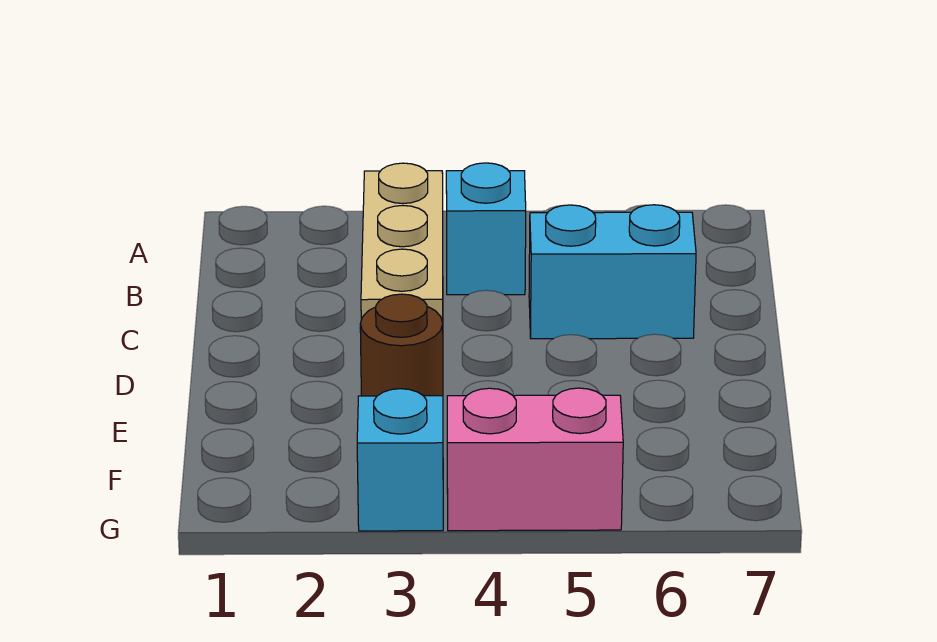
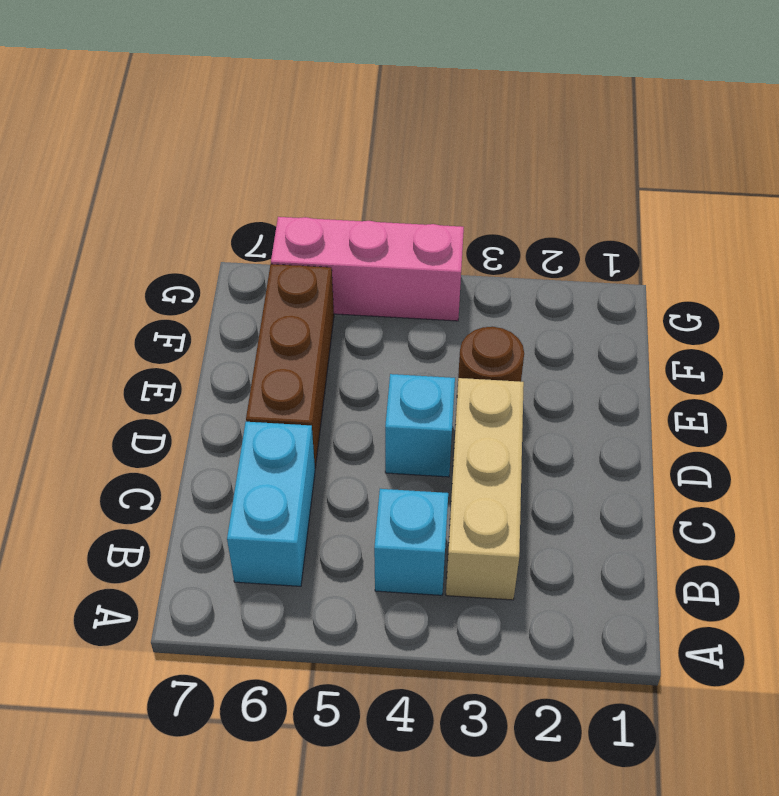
cyan 1x2 brick [529,205,696,339] -> cyan 1x2 brick turned to [227,422,315,586]
none -> brown 1x3 brick [246,264,334,468]
cyan 1x1 brick [357,389,443,531] -> cyan 1x1 brick moved to [385,374,455,477]
pink 1x2 brick [447,388,623,531] -> pink 1x3 brick [271,217,464,321]

